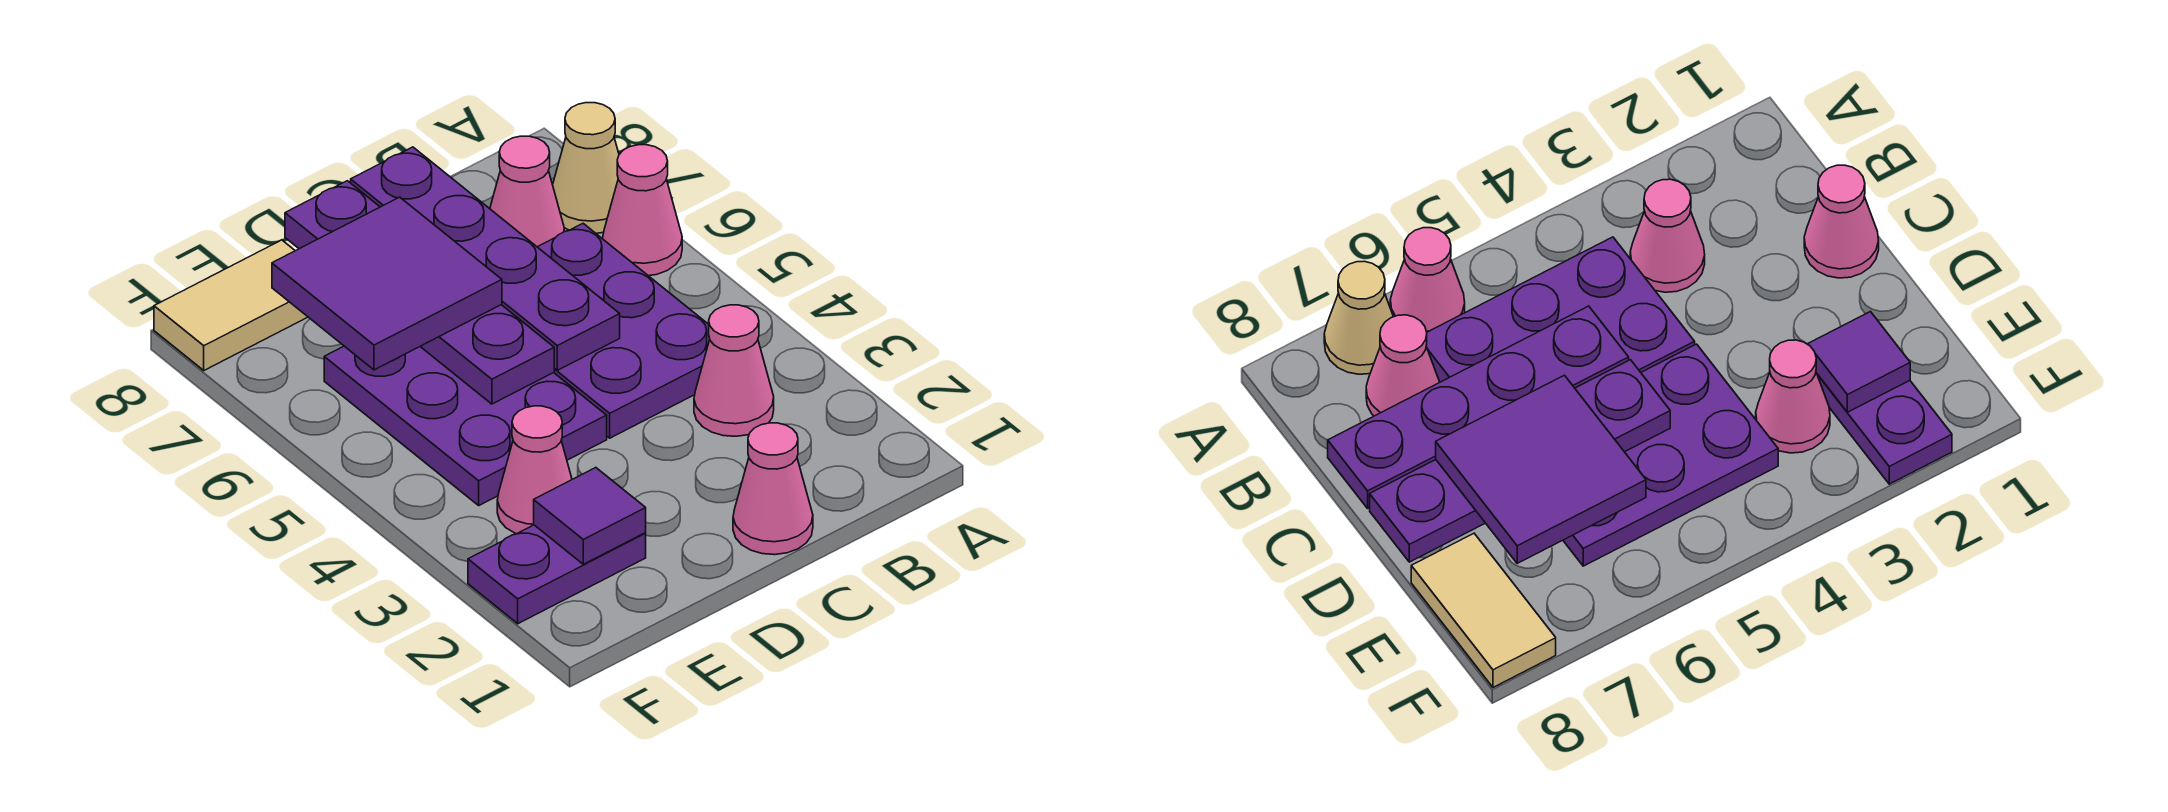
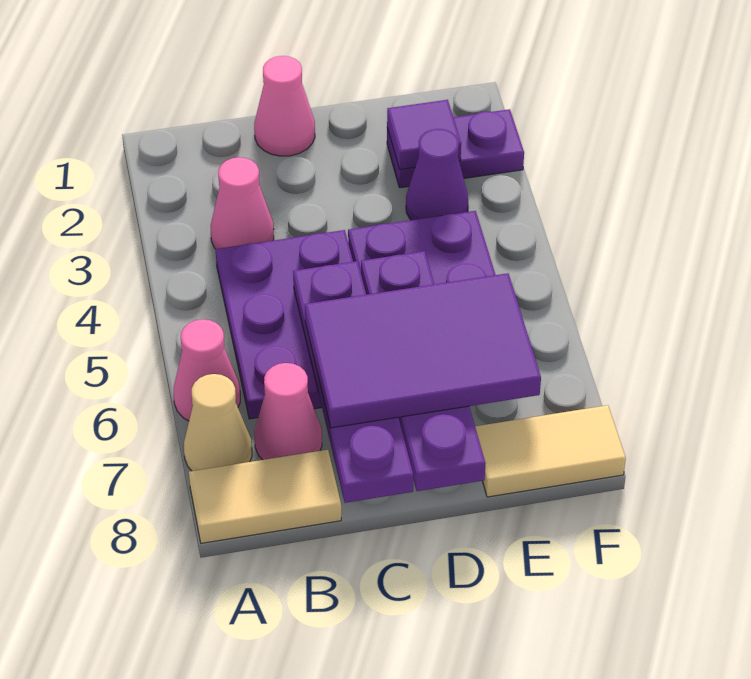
none -> tan 1x2 tile [189,450,341,543]
purple 2x2 tile [272,197,502,370] -> purple 2x3 tile [305,273,541,428]
pink 1x1 cone [497,406,572,534] -> purple 1x1 cone [406,129,468,220]

